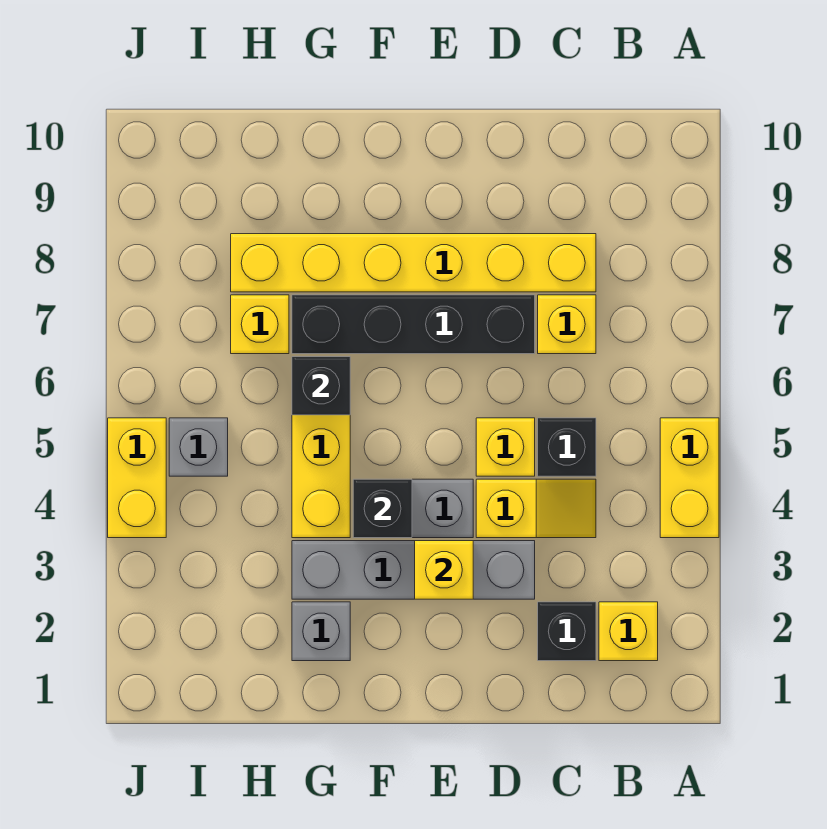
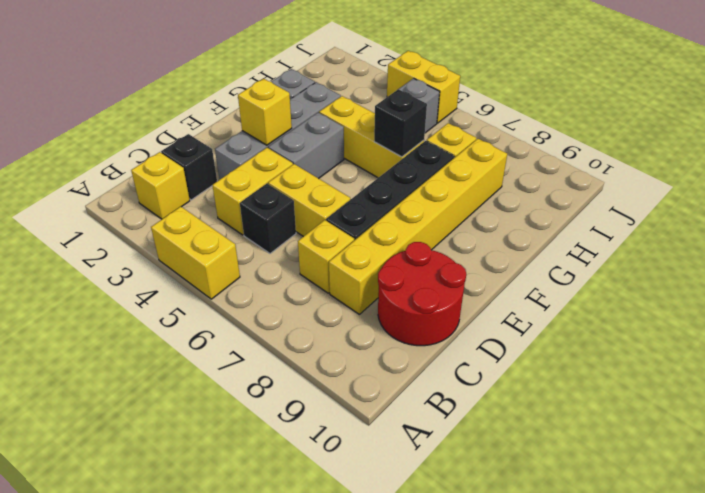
yellow 1x2 slope [476,479,596,538] -> yellow 1x2 brick [212,148,293,235]
none -> red 2x2 round brick [378,242,466,346]
yellow 1x1 brick [476,418,535,476] -> yellow 1x2 brick [268,164,350,237]
black 1x1 brick [353,479,412,538] -> none

